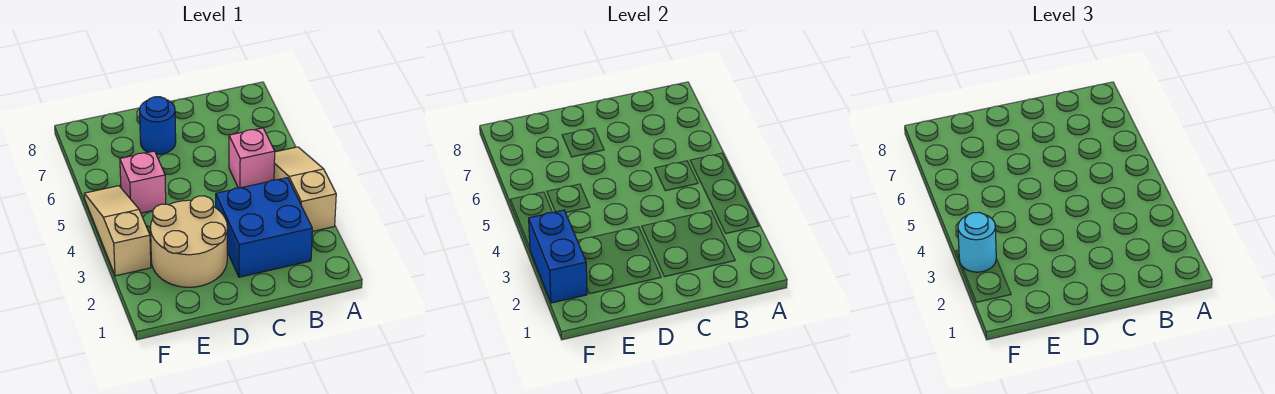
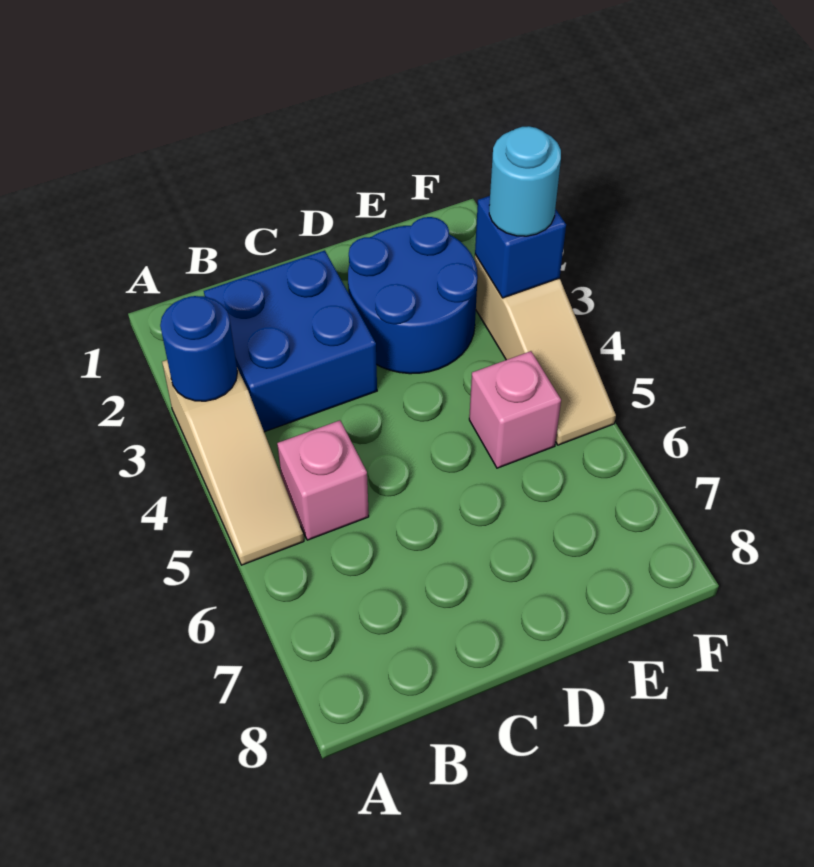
tan 2x2 round brick [151,196,227,287] -> blue 2x2 round brick [348,217,478,374]
blue 1x1 round brick [140,97,176,155] -> blue 1x1 round brick moved to [160,296,237,401]
blue 1x2 brick [529,210,587,303] -> blue 1x1 brick [475,196,566,298]

